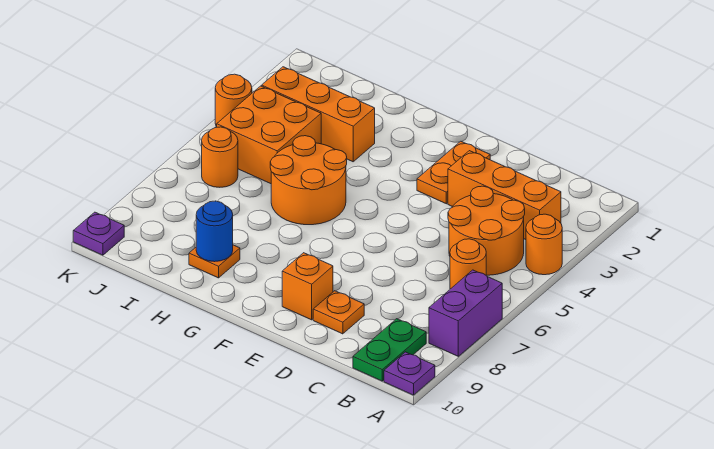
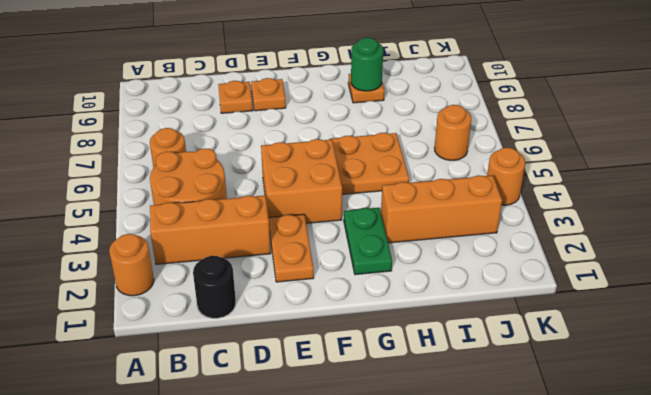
orange 1x1 round brick [526,214,562,275] -> orange 1x1 round brick moved to [109,234,154,296]
purple 1x2 brick [429,270,502,356] -> none
purple 1x1 plate [384,352,435,395] -> none
green 1x2 plate [353,319,426,381] -> green 1x2 plate moved to [344,208,392,275]
none -> black 1x1 round brick [193,256,236,318]
orange 1x1 brick [282,253,333,320] -> orange 1x1 plate [251,78,286,111]
orange 2x2 round brick [270,136,347,225] -> orange 2x2 plate [329,133,409,194]
blue 1x1 round brick [196,201,233,262] -> green 1x1 round brick [351,38,383,91]
orange 2x2 brick [217,86,321,184] -> orange 2x2 brick moved to [261,139,342,223]
purple 1x1 plate [73,212,124,255] -> none

